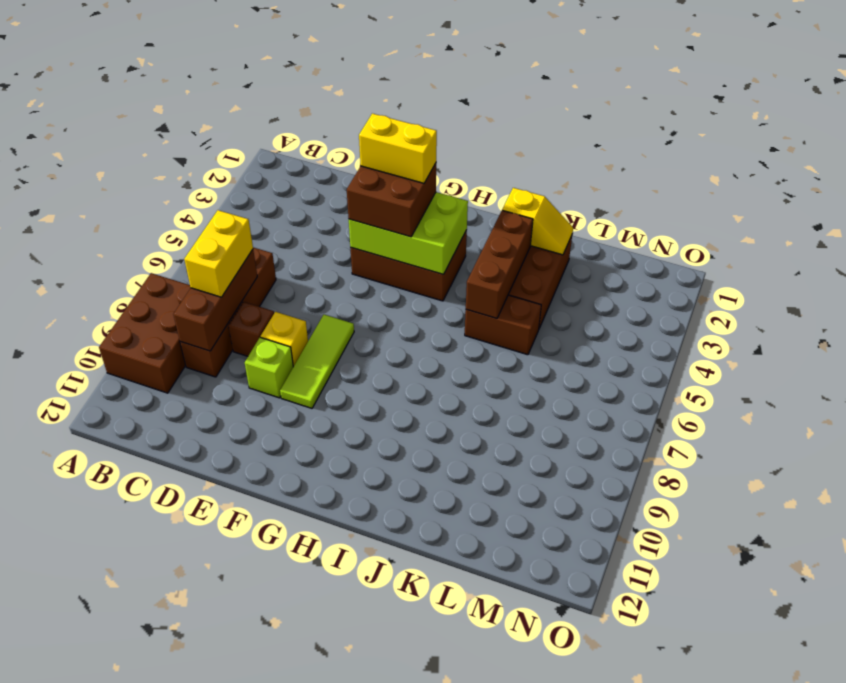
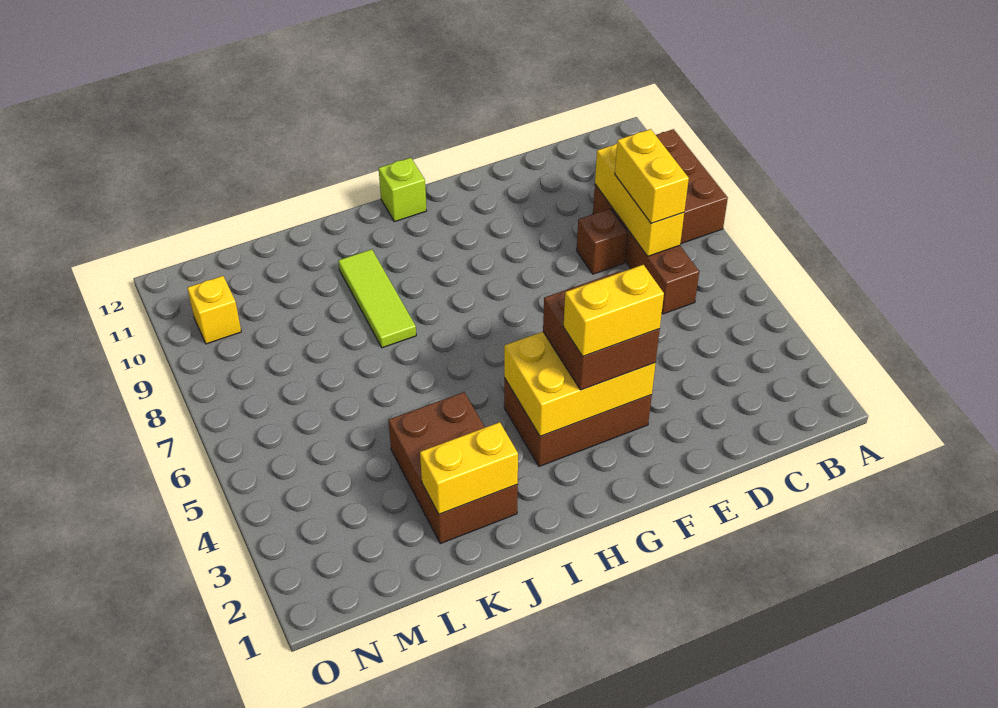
brown 1x3 brick [173,250,257,351] -> yellow 1x3 brick [595,143,684,256]
yellow 1x1 brick [261,312,308,367] -> yellow 1x1 brick moved to [187,276,241,344]
lime 1x1 brick [245,337,293,398] -> lime 1x1 brick moved to [379,158,426,222]
lime 2x3 brick [349,192,468,274] -> yellow 2x3 brick [504,332,656,436]
lime 1x3 tile [280,315,354,408] -> lime 1x3 tile moved to [338,249,416,348]
yellow 1x2 slope [502,188,573,255] -> yellow 1x2 brick [420,422,518,514]
brown 1x3 brick [466,210,533,318] -> none
brown 1x2 brick [465,295,541,355] -> none

